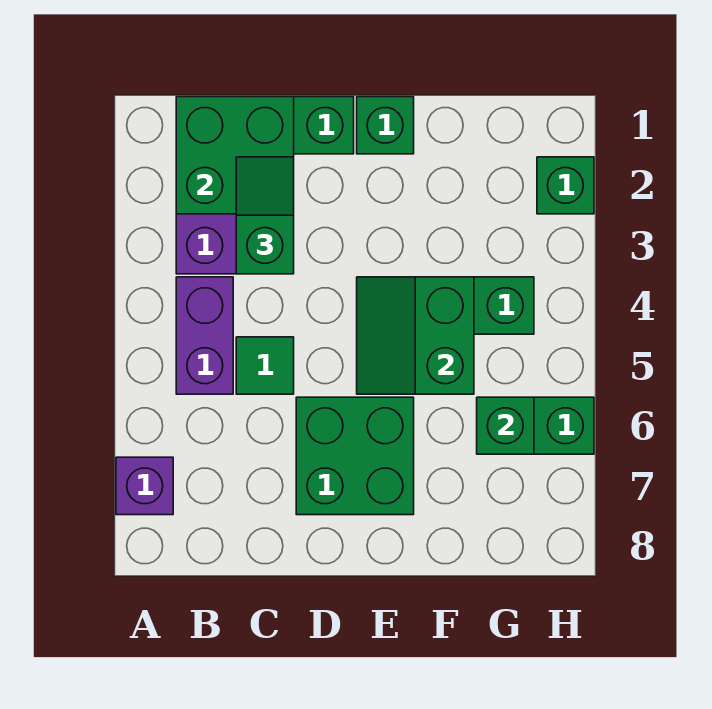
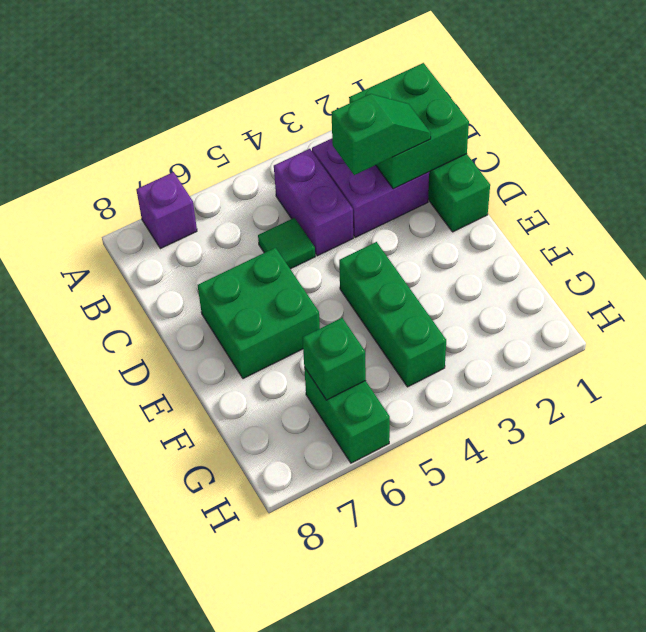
purple 1x2 brick [176,277,233,394] -> purple 1x2 brick turned to [274,149,353,256]
green 1x1 brick [357,97,414,154] -> none
green 2x2 slope [357,277,474,394] -> none
green 1x1 brick [537,157,594,214] -> none

